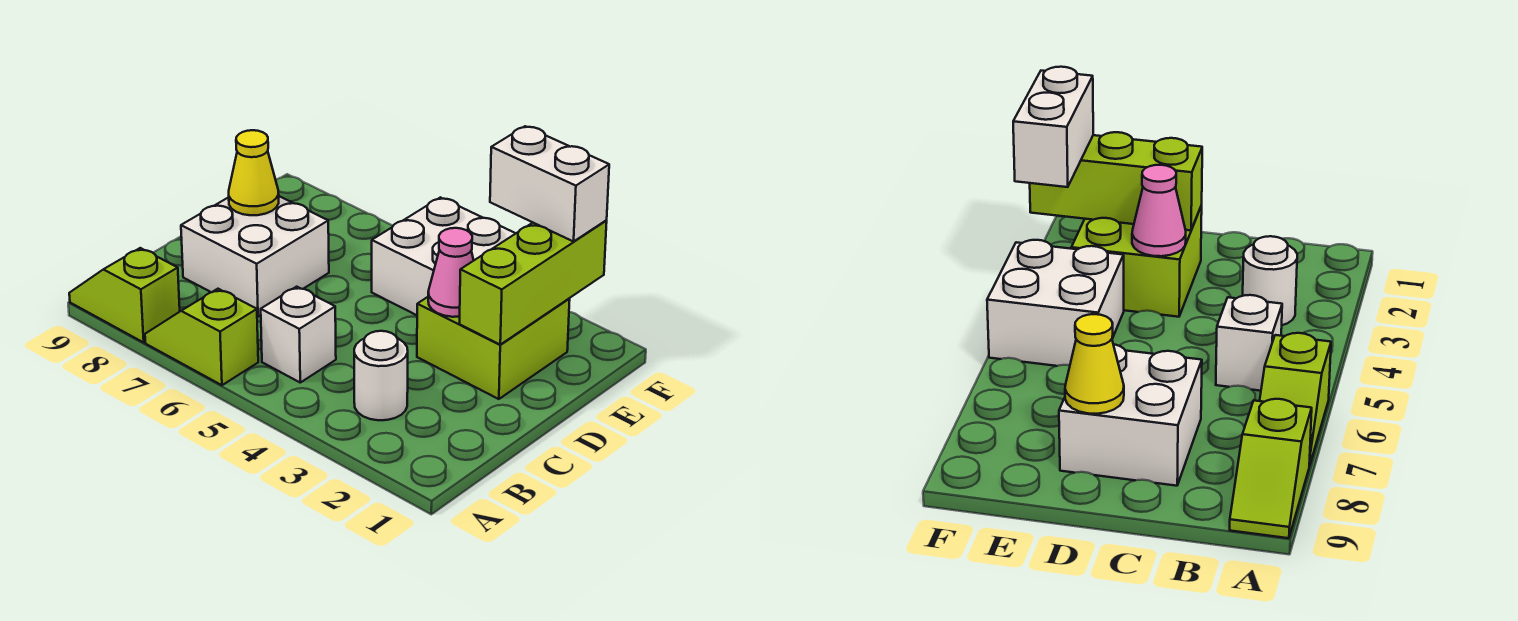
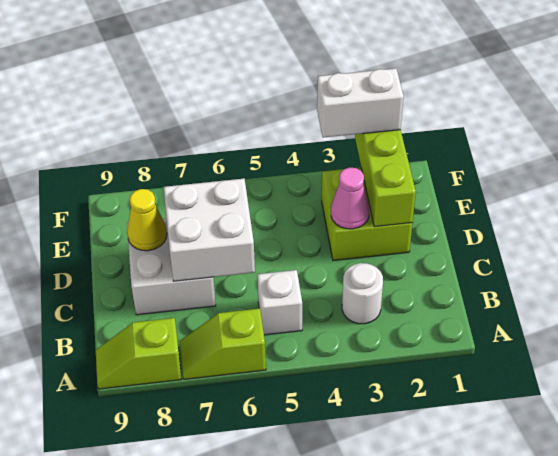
white 2x2 brick [372,197,516,315] -> white 2x2 brick moved to [164,179,255,281]

